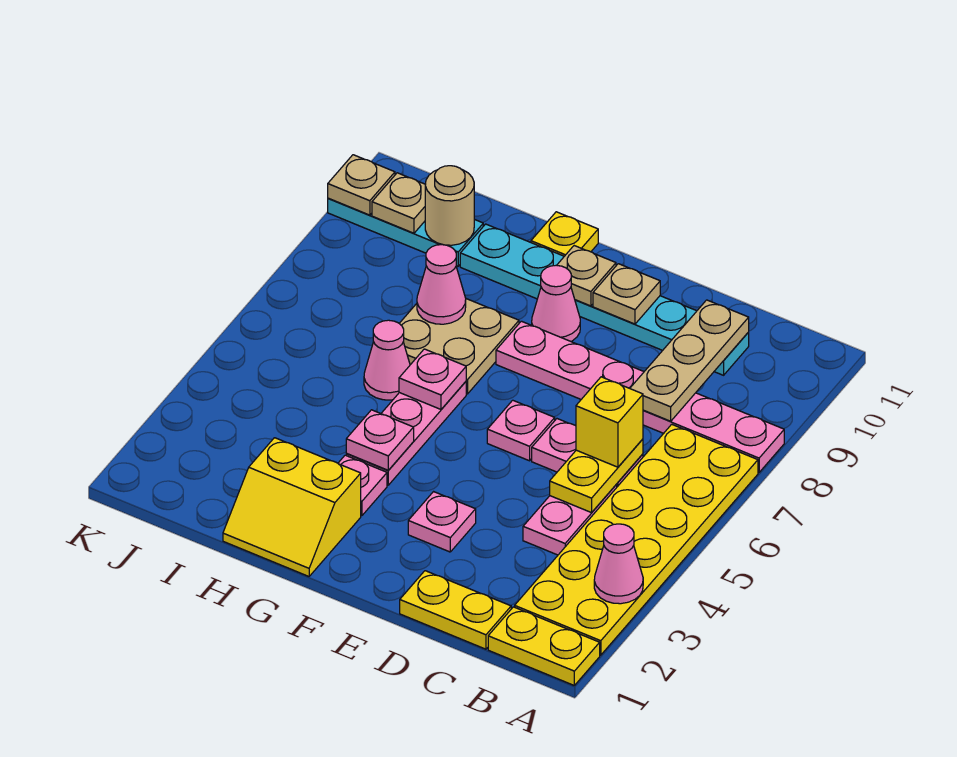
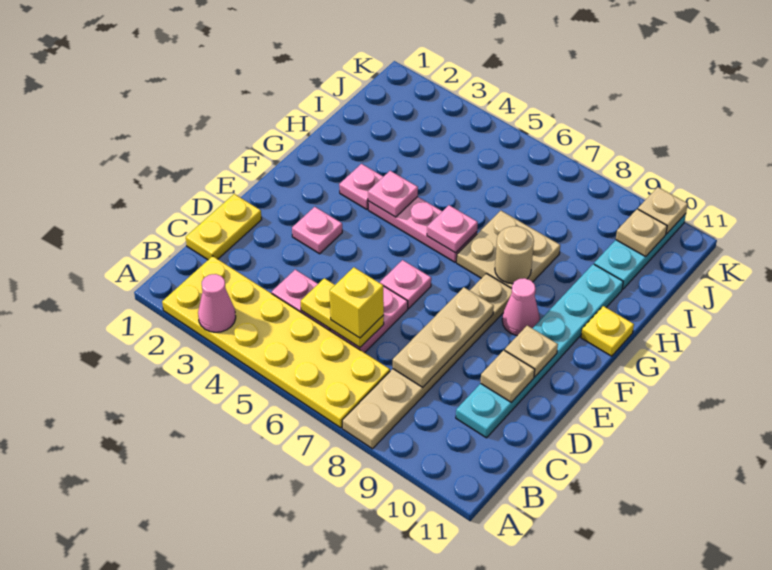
yellow 1x2 plate [488,607,600,685] -> none
pink 1x6 plate [496,321,784,472] -> tan 1x6 plate [342,274,512,449]
tan 1x3 plate [630,300,749,421] -> tan 1x3 plate turned to [393,287,494,387]
tan 1x1 plate [557,246,616,306] -> tan 1x1 plate moved to [480,350,535,402]
yellow 2x2 slope [223,438,361,576] -> none
pink 1x1 cone [364,320,410,400] -> none
pink 1x1 cone [417,245,466,324] -> none
tan 1x1 round brick [425,166,474,245] -> tan 1x1 round brick moved to [495,226,534,284]

